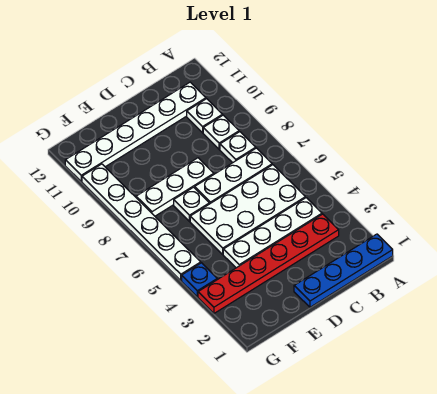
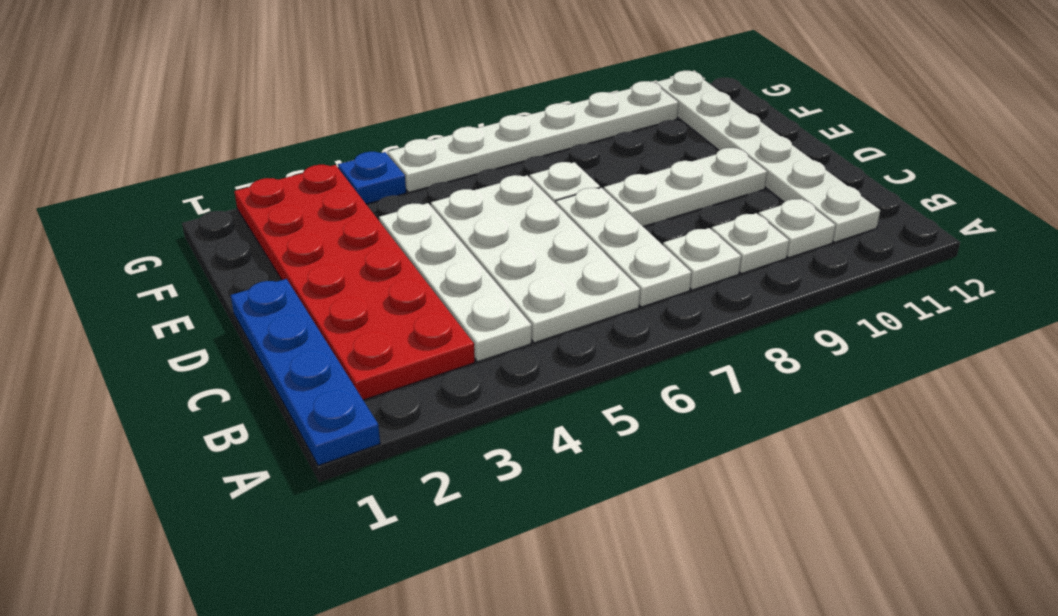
red 1x6 plate [198,214,339,313] -> red 2x6 plate [234,165,475,400]
white 1x3 plate [136,158,214,216] -> white 1x3 plate turned to [604,148,767,226]

